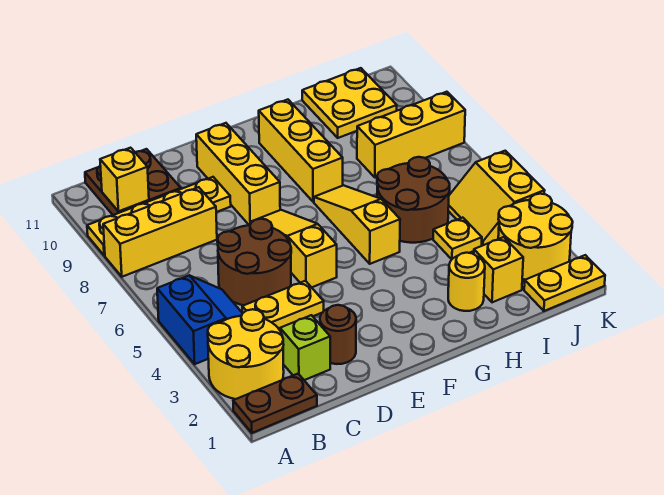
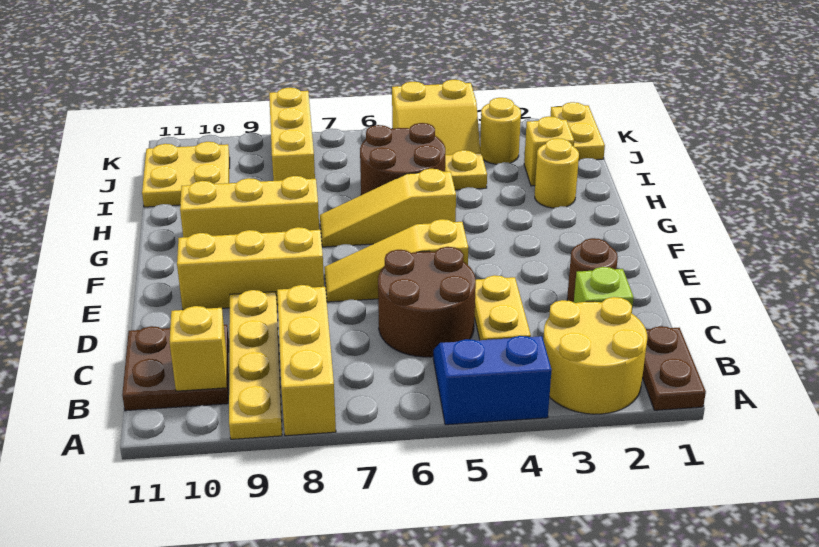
yellow 2x2 round brick [498,194,573,280] -> yellow 1x1 round brick [480,98,521,164]

